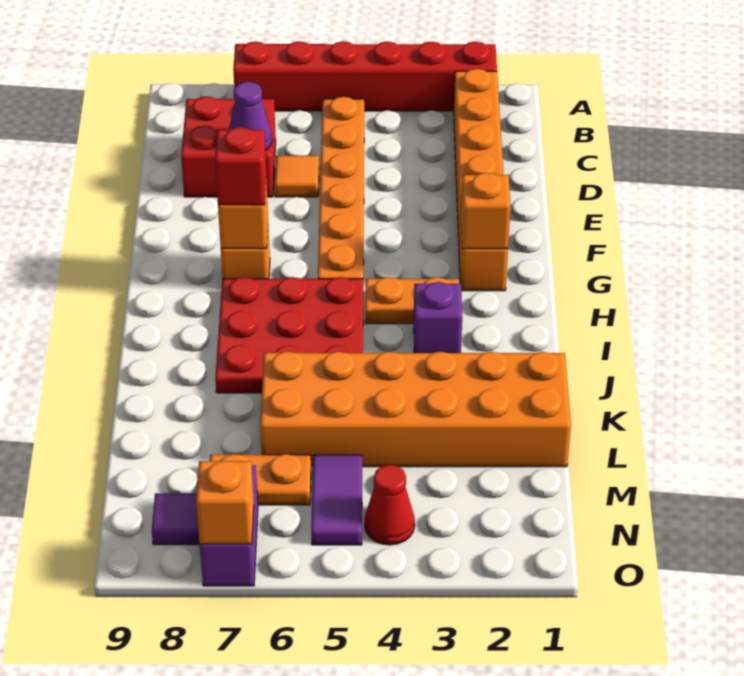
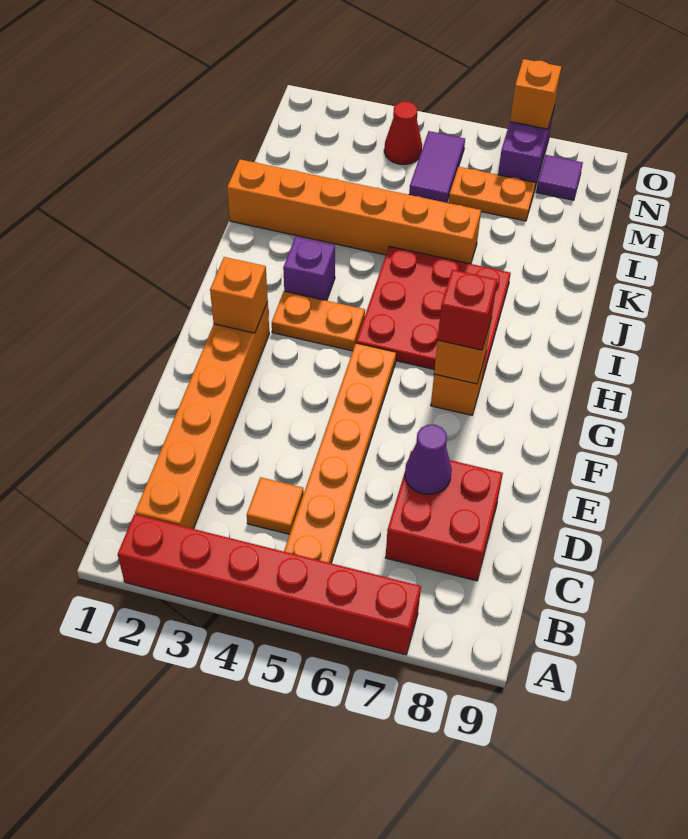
orange 1x1 tile [275,156,319,197] -> orange 1x1 tile moved to [247,477,304,534]
orange 2x6 brick [260,352,571,467] -> orange 1x6 brick [227,159,481,264]

